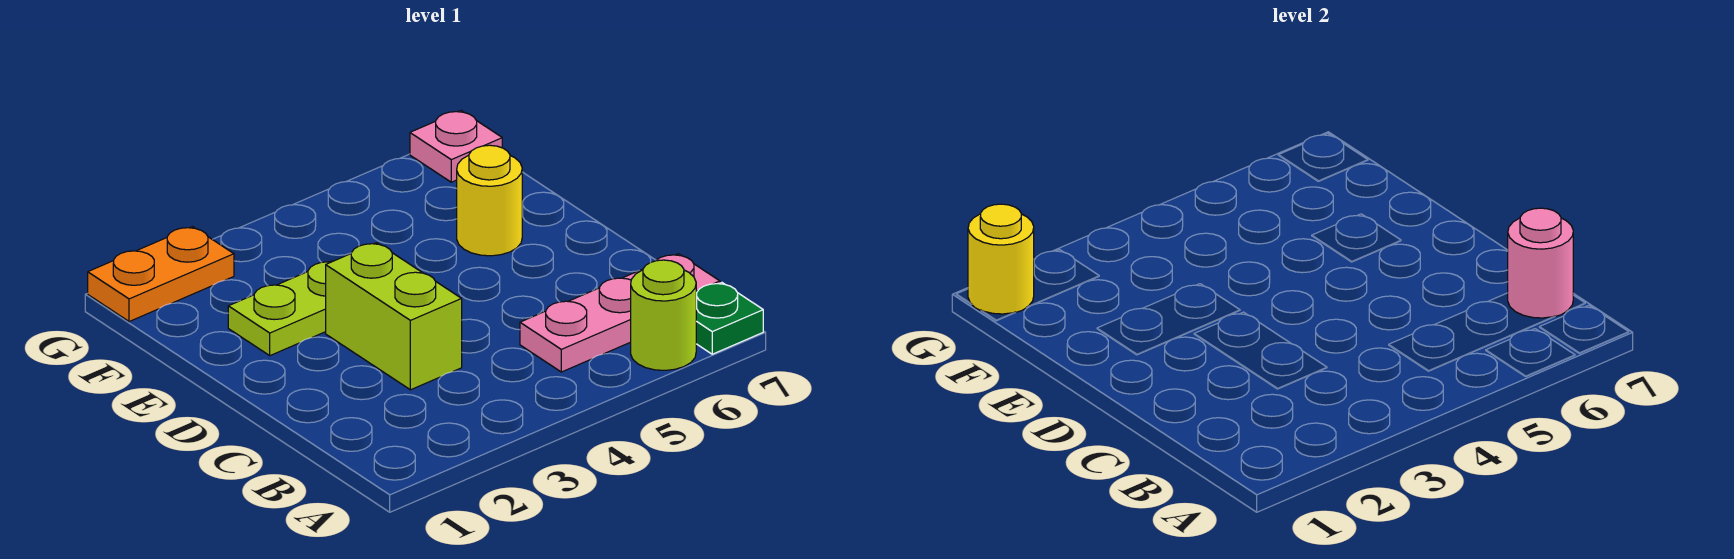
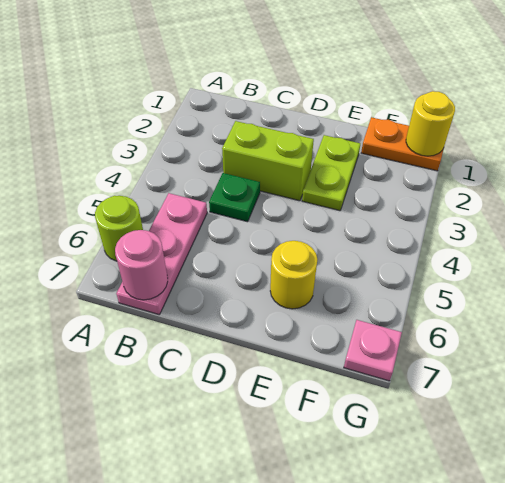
green 1x1 plate [696,283,763,354] -> green 1x1 plate moved to [209,173,260,222]
orange 1x2 plate [88,227,234,322] -> orange 1x2 plate turned to [361,117,444,171]

